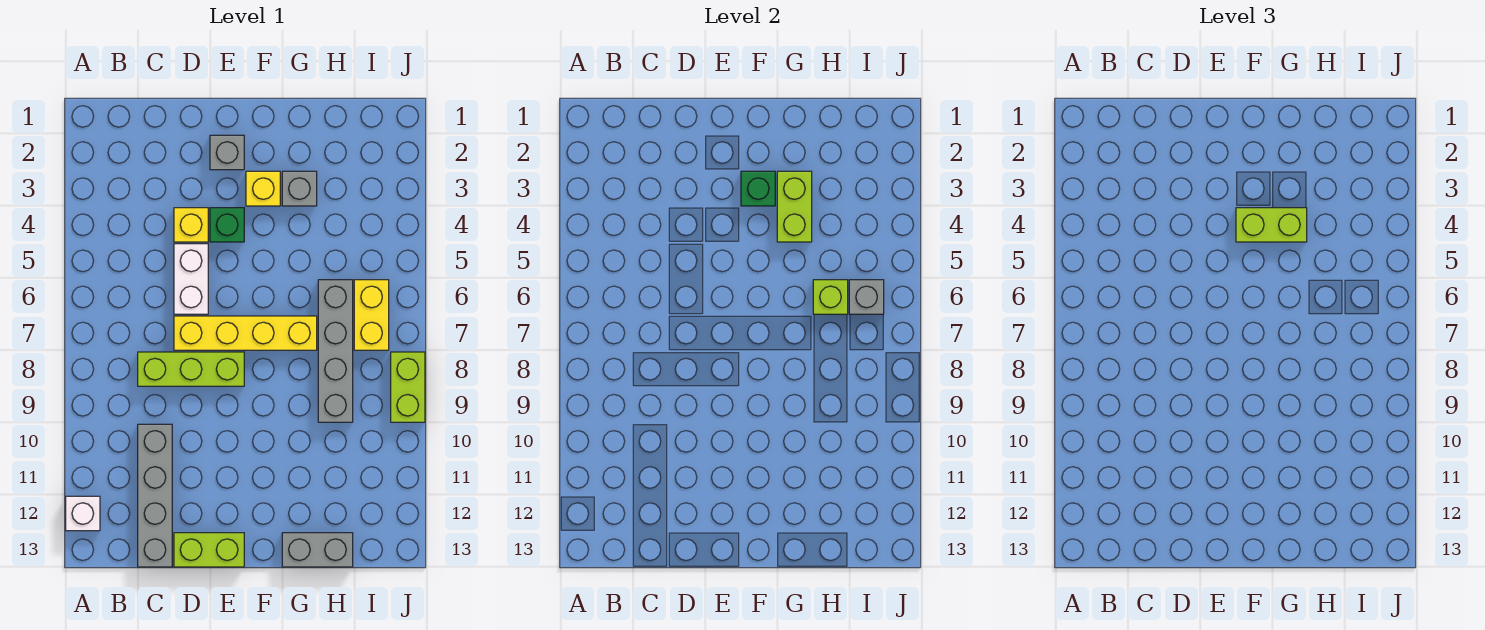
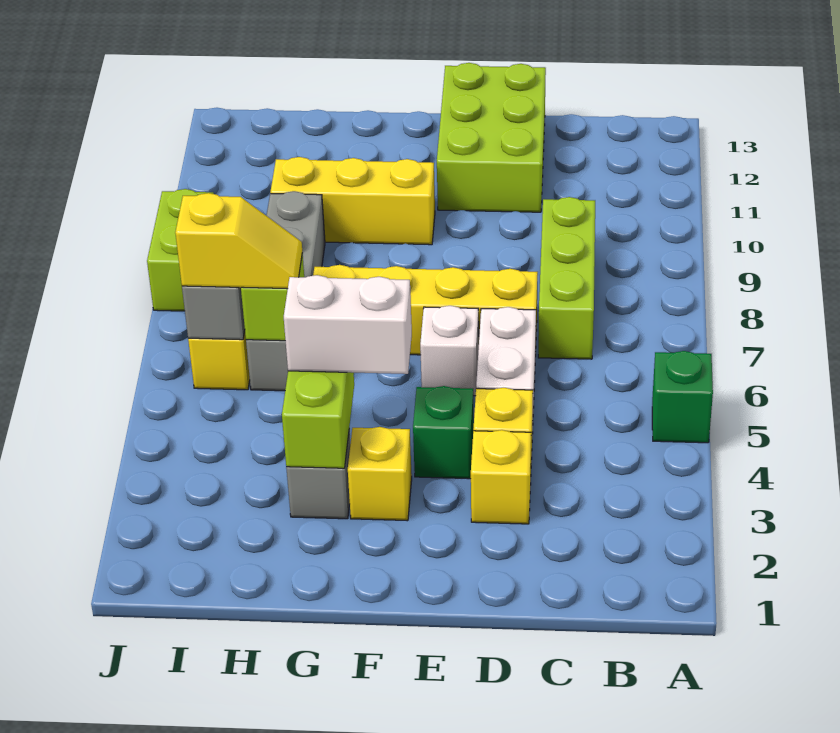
white 1x1 brick [66,496,100,531] -> white 1x1 brick moved to [420,306,479,396]
lime 1x3 brick [138,352,244,386] -> lime 1x3 brick turned to [538,197,595,359]
grey 1x4 brick [138,424,172,567] -> none
none -> yellow 1x1 brick [471,430,531,524]
lime 1x2 brick [174,533,244,567] -> lime 2x3 brick [437,63,546,212]
grey 1x1 brick [210,135,244,170] -> none
green 1x1 brick [741,171,775,206] -> green 1x1 brick moved to [652,351,713,443]
lime 1x2 brick [1236,208,1307,242] -> white 1x2 brick [284,275,412,374]
none -> yellow 1x3 brick [270,157,435,245]
grey 1x2 brick [282,533,353,567] -> none
none -> yellow 1x2 slope [175,193,302,289]

